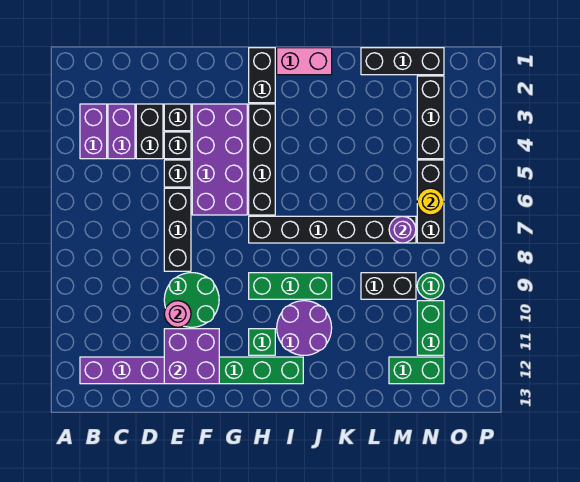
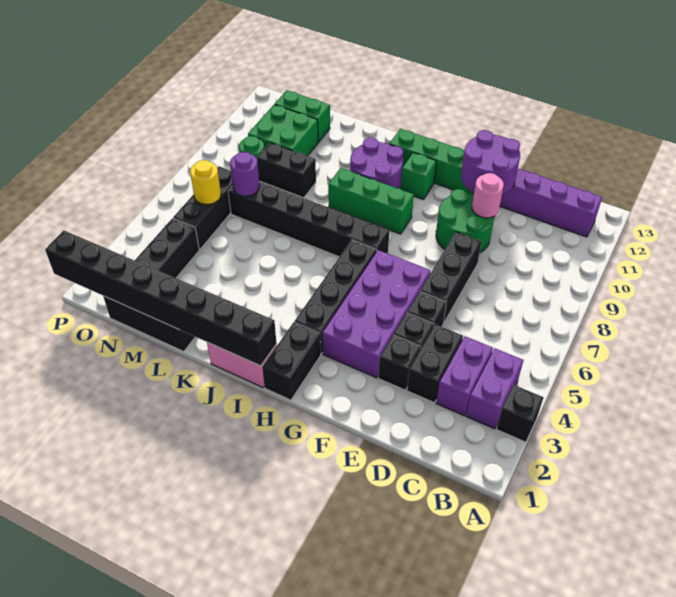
none -> black 1x1 brick [497,385,544,442]
purple 2x2 brick [164,329,219,384] -> purple 2x2 round brick [461,130,520,195]
none -> black 1x8 brick [45,231,277,366]
green 1x2 brick [417,301,444,355] -> green 2x2 brick [248,105,318,156]

